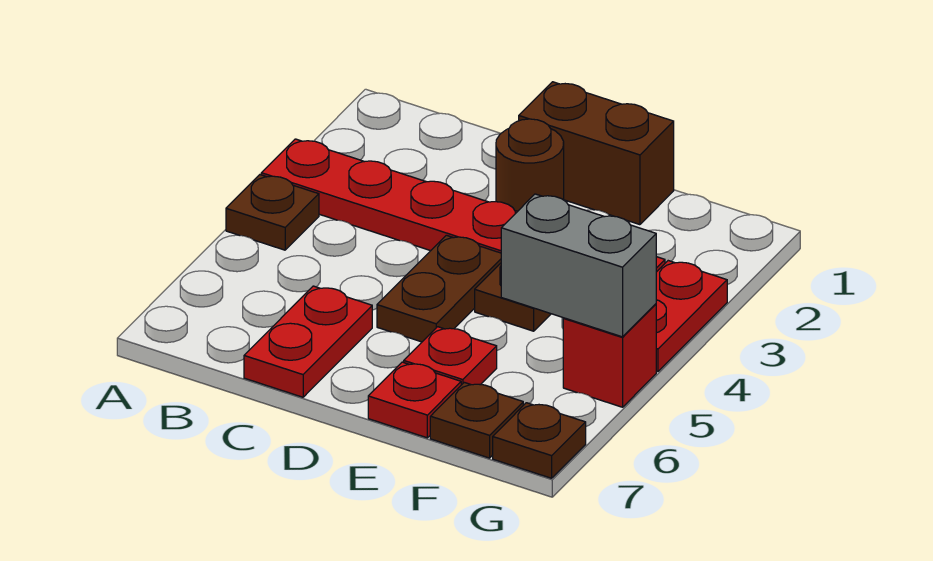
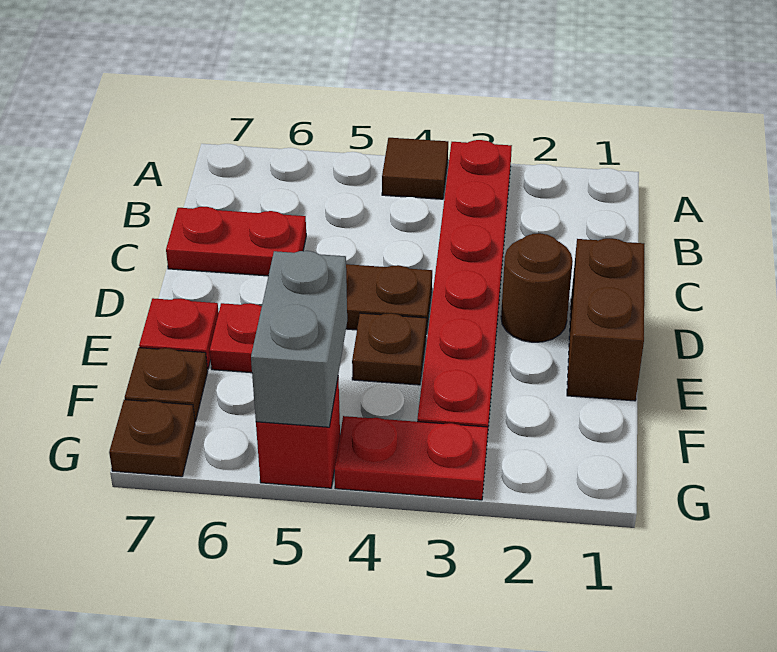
brown 1x1 plate [226,175,319,250] -> brown 1x1 tile [382,138,448,199]

